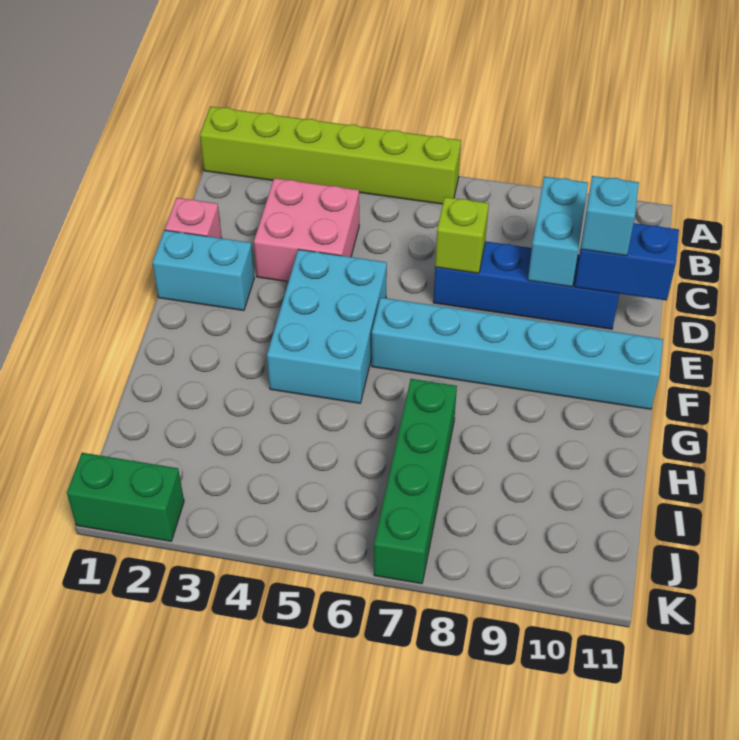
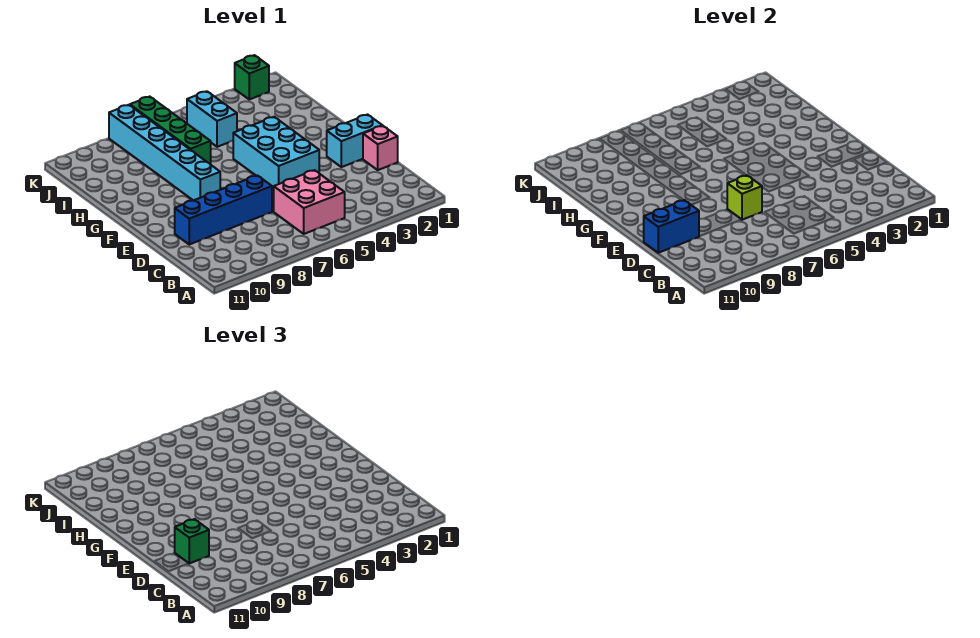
lime 1x6 brick [200,106,461,204] -> none
pink 2x2 brick [254,178,359,282] -> pink 2x2 brick moved to [274,170,345,234]
cyan 1x2 brick [528,177,588,287] -> cyan 1x2 brick moved to [187,91,237,147]
cyan 1x1 brick [581,176,639,256] -> green 1x1 brick [175,519,209,563]
cyan 1x6 brick [372,298,663,409] -> cyan 1x6 brick turned to [109,105,220,200]
green 1x2 brick [67,453,184,541] -> green 1x1 brick [235,55,269,99]

